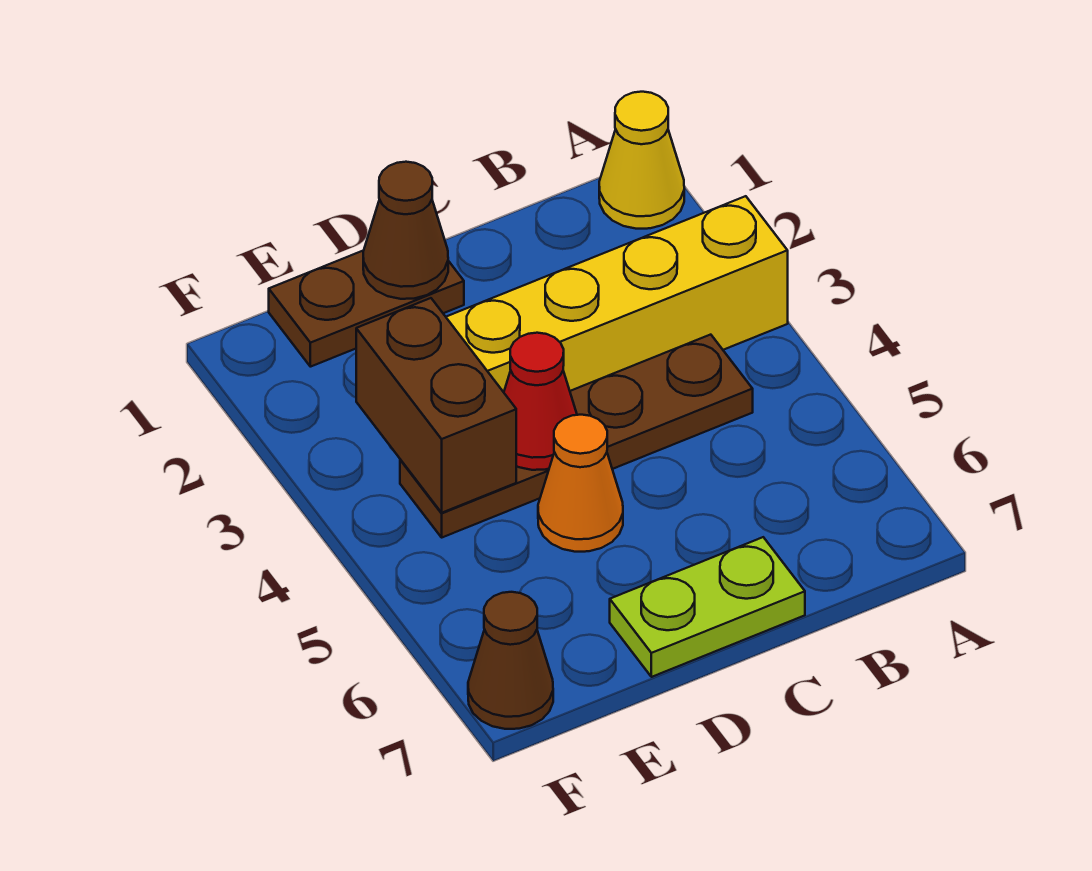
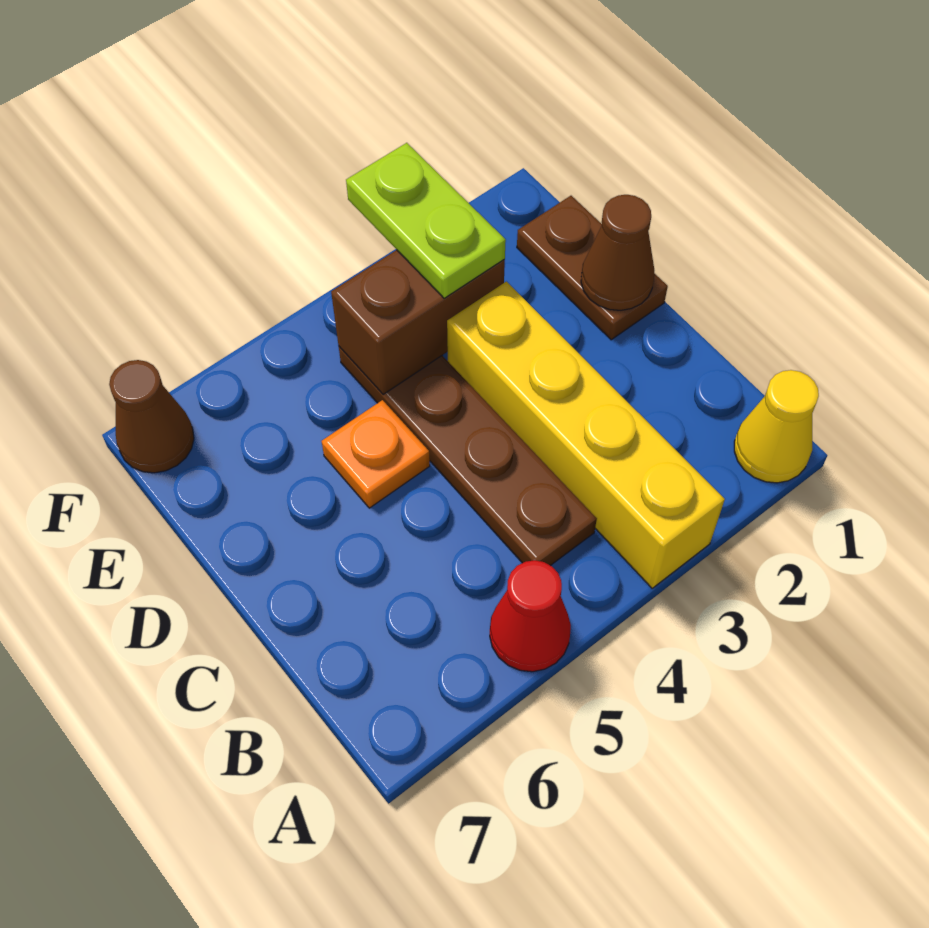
lime 1x2 plate [610,537,805,677] -> lime 1x2 plate moved to [346,143,506,298]
red 1x1 cone [504,333,577,470] -> red 1x1 cone moved to [490,560,571,672]
orange 1x1 cone [538,415,623,552] -> orange 1x1 plate [322,400,430,508]

